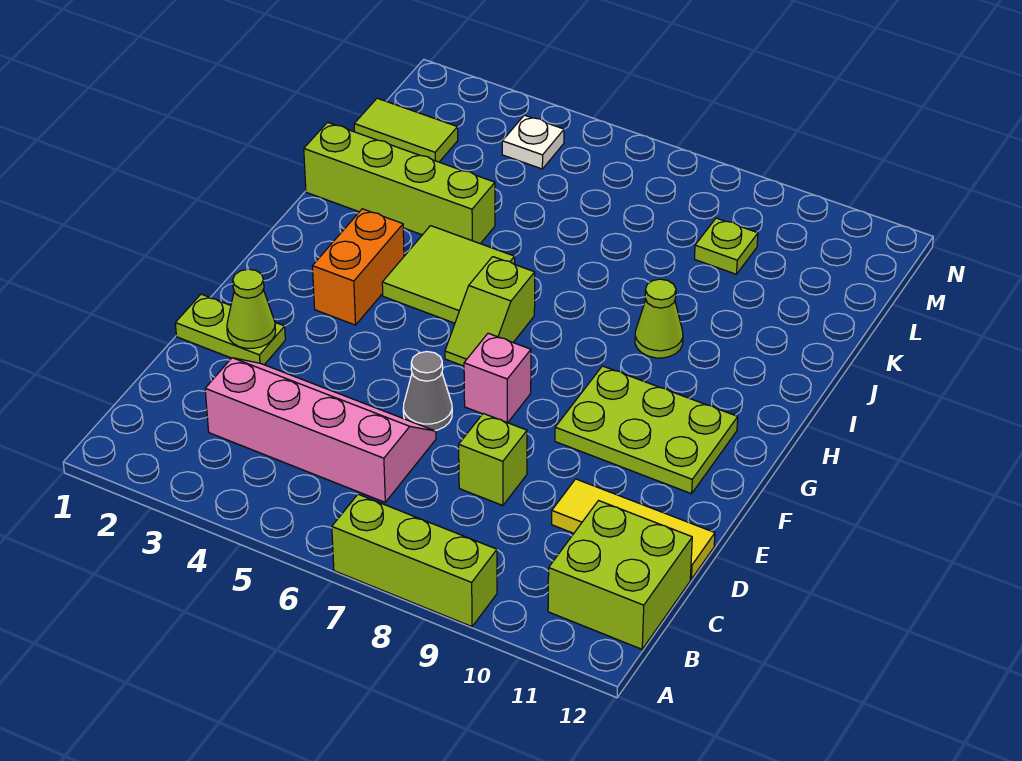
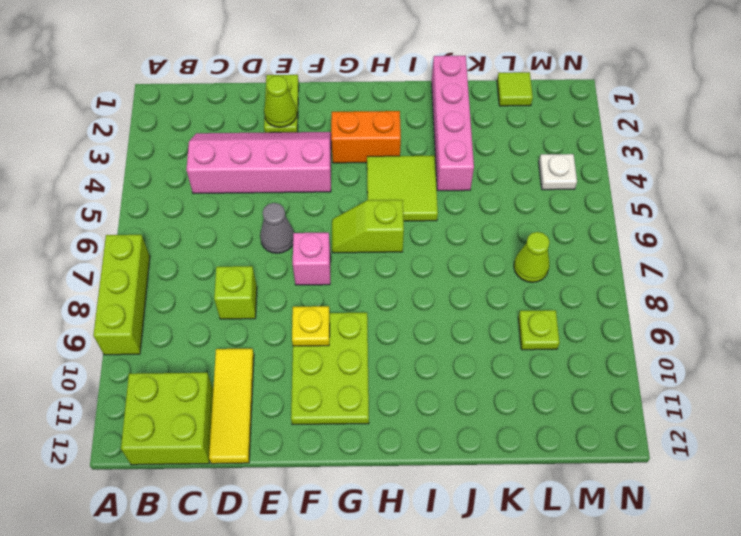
pink 2x4 slope [205,358,436,502] -> pink 2x4 slope turned to [186,132,331,194]
none -> yellow 1x1 plate [292,306,330,346]
lime 1x1 cone [635,279,683,358] -> lime 1x1 cone moved to [514,232,550,282]
lime 1x4 brick [304,122,495,244] -> pink 1x4 brick [432,56,474,191]
lime 1x2 tile [354,98,458,162] -> lime 1x1 tile [497,72,533,106]

